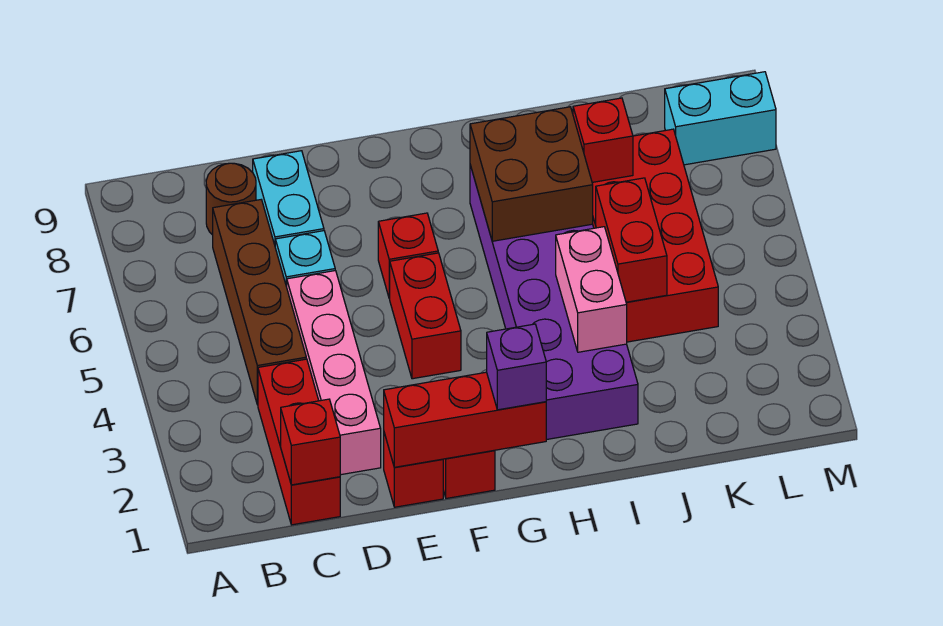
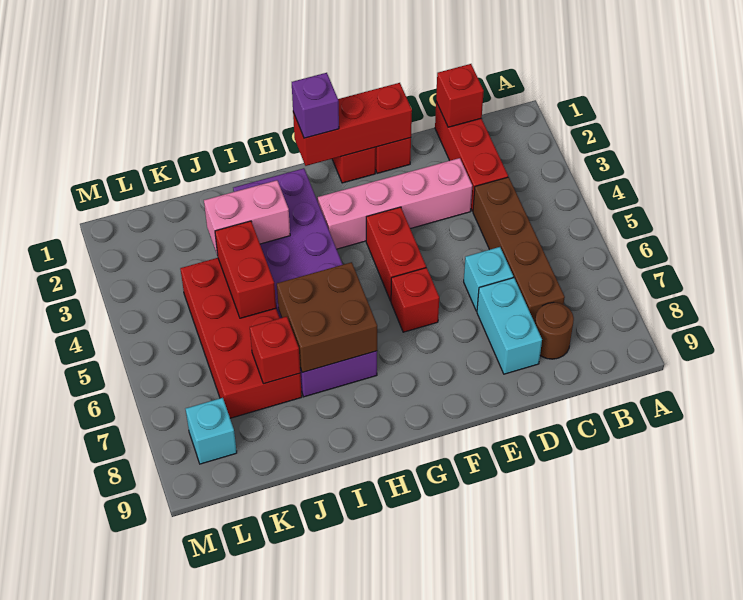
pink 1x4 brick [287,271,381,475] -> pink 1x4 brick turned to [318,158,472,249]
pink 1x2 brick [556,227,627,352] -> pink 1x2 brick turned to [204,180,290,256]
cyan 1x2 brick [665,72,776,165] -> cyan 1x1 brick [186,398,237,464]

